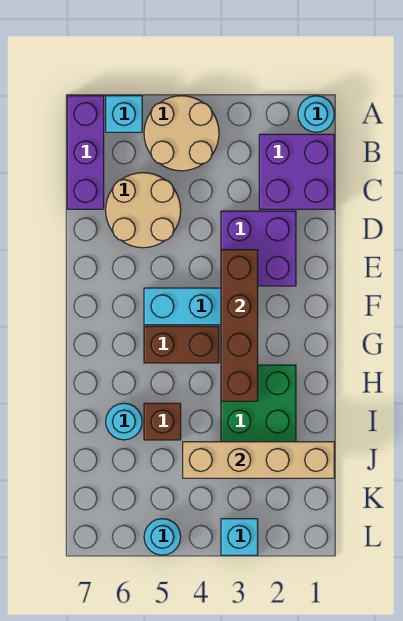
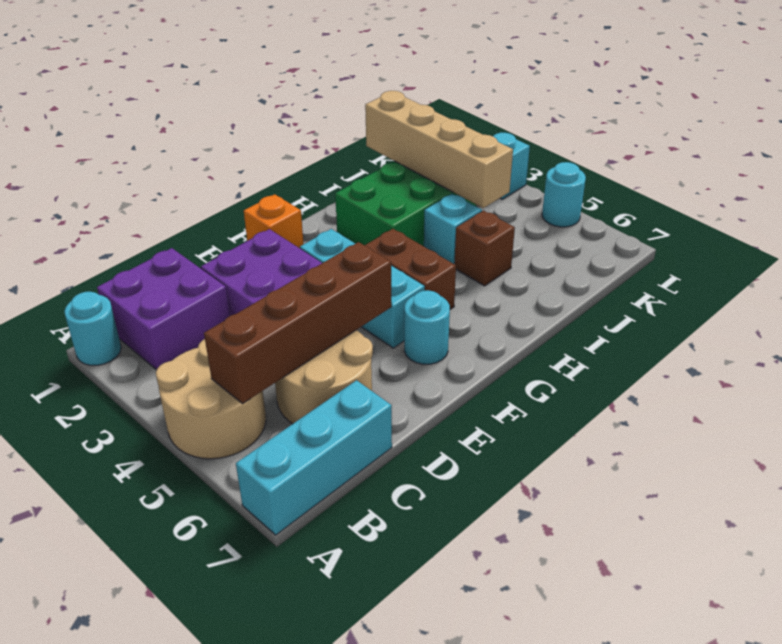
cyan 1x1 brick [106,96,142,132] -> cyan 1x1 brick moved to [424,194,482,264]
purple 1x3 brick [67,96,104,209] -> cyan 1x3 brick [236,380,392,535]
brown 1x4 brick [221,250,258,401] -> brown 1x4 brick moved to [204,242,392,403]
none -> orange 1x1 brick [244,194,303,248]
cyan 1x1 round brick [106,403,142,440] -> cyan 1x1 round brick moved to [404,290,450,364]

